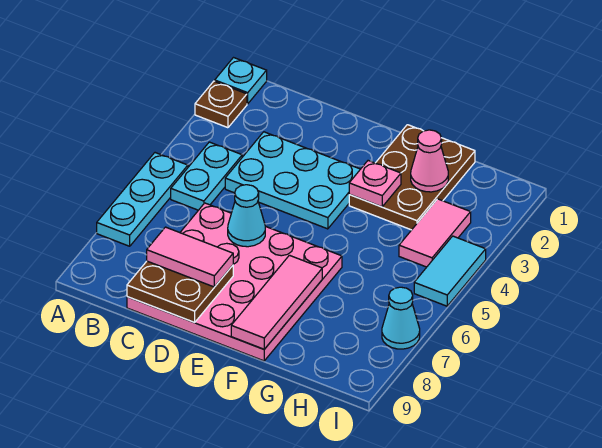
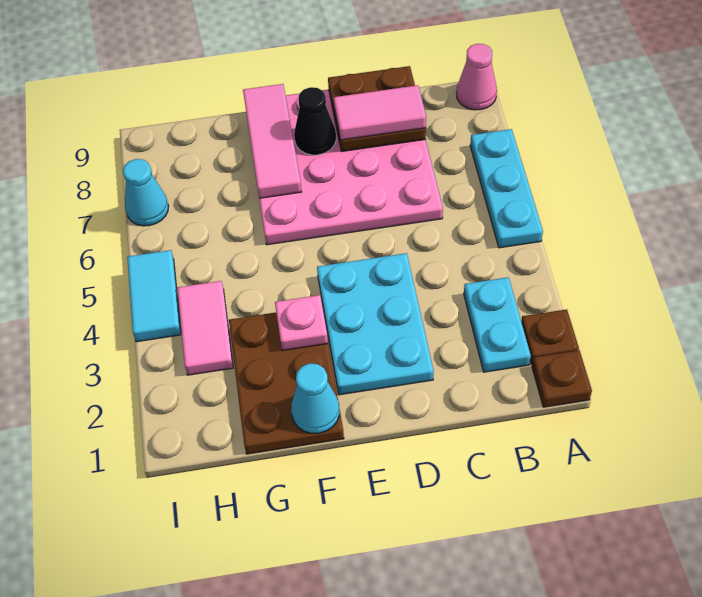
cyan 1x1 plate [215,58,267,104] -> brown 1x1 plate [532,350,592,407]
cyan 1x2 plate [171,142,242,210] -> cyan 1x2 plate moved to [464,277,531,372]
cyan 2x3 plate [225,132,360,229] -> cyan 2x3 plate turned to [317,253,434,395]
cyan 1x1 cone [228,185,265,247] -> cyan 1x1 cone moved to [291,363,339,433]
none -> black 1x1 cone [294,87,336,155]
pink 1x1 cone [411,130,448,192] -> pink 1x1 cone moved to [456,44,497,110]

